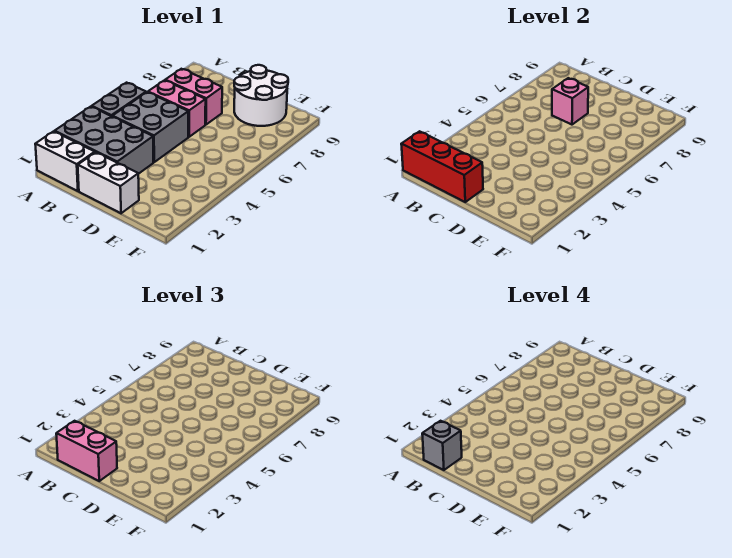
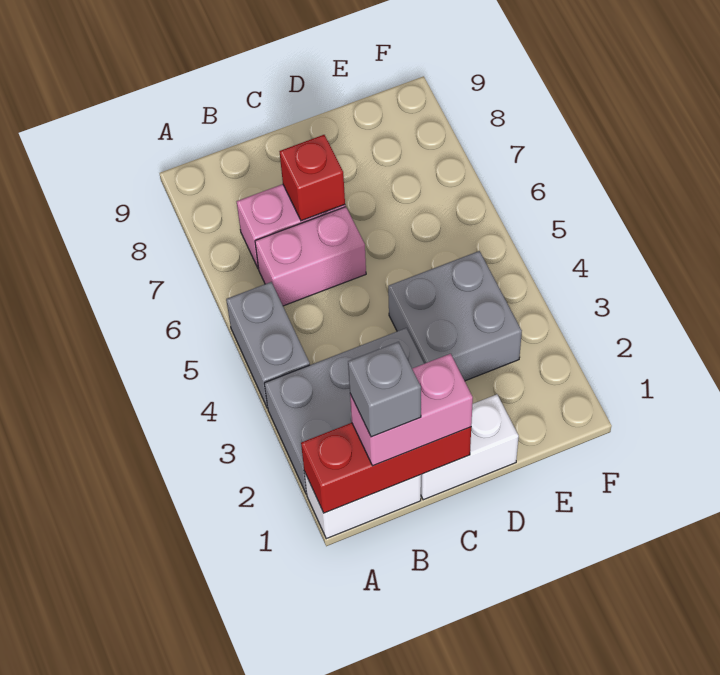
grey 2x2 brick [112,92,188,162] -> grey 2x2 brick moved to [388,251,522,381]
pink 1x1 brick [552,78,588,125] -> red 1x1 brick [280,135,345,221]
white 2x2 round brick [234,65,288,126] -> none

